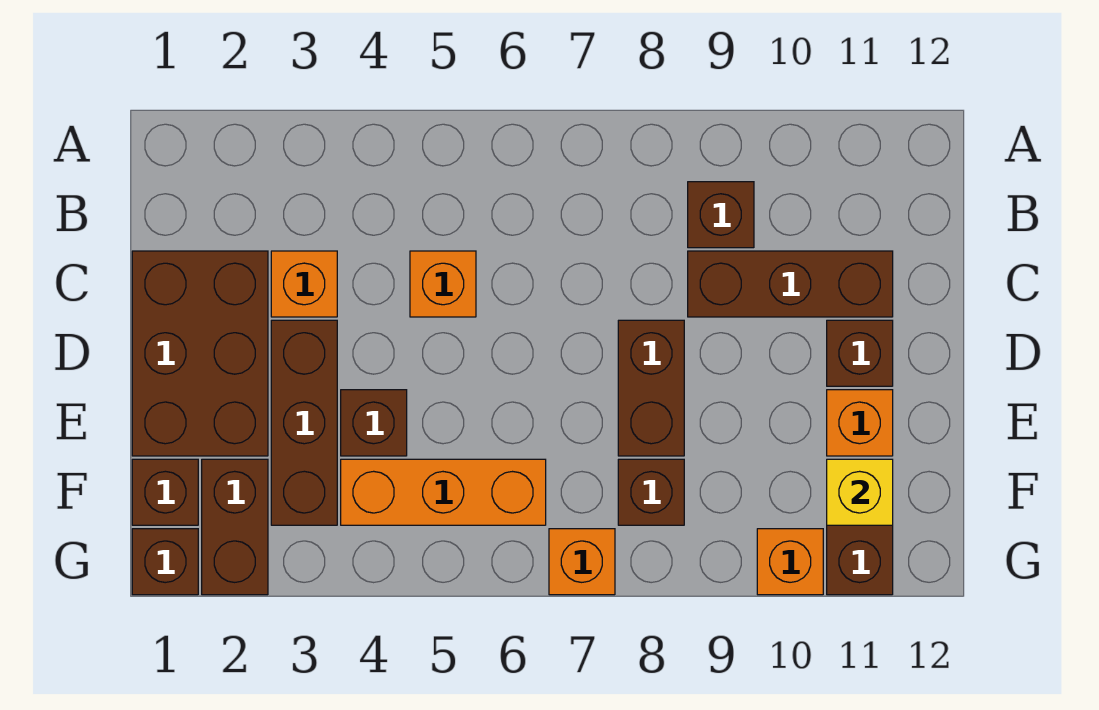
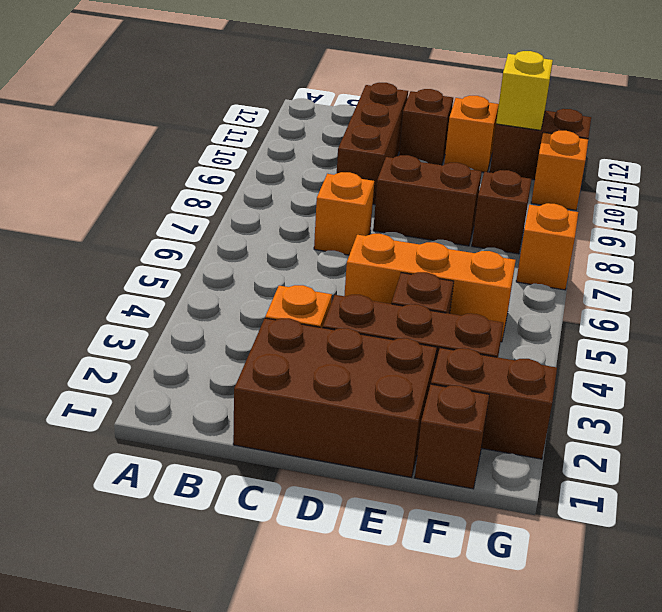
brown 1x1 brick [688,182,754,248] -> none
orange 1x1 brick [410,251,476,317] -> orange 1x1 brick moved to [314,172,374,255]
orange 1x3 brick [341,459,546,525] -> orange 1x3 brick turned to [344,234,516,342]
brown 1x1 brick [132,529,198,595] -> none

